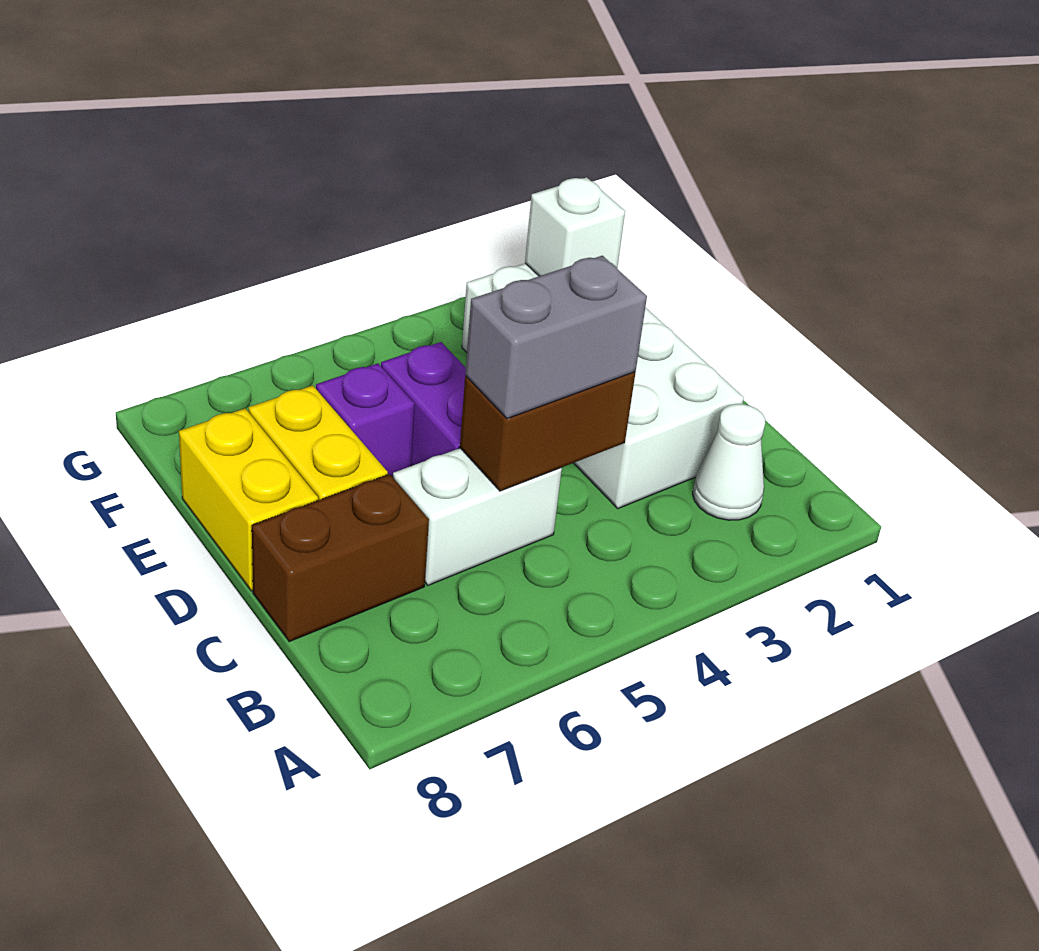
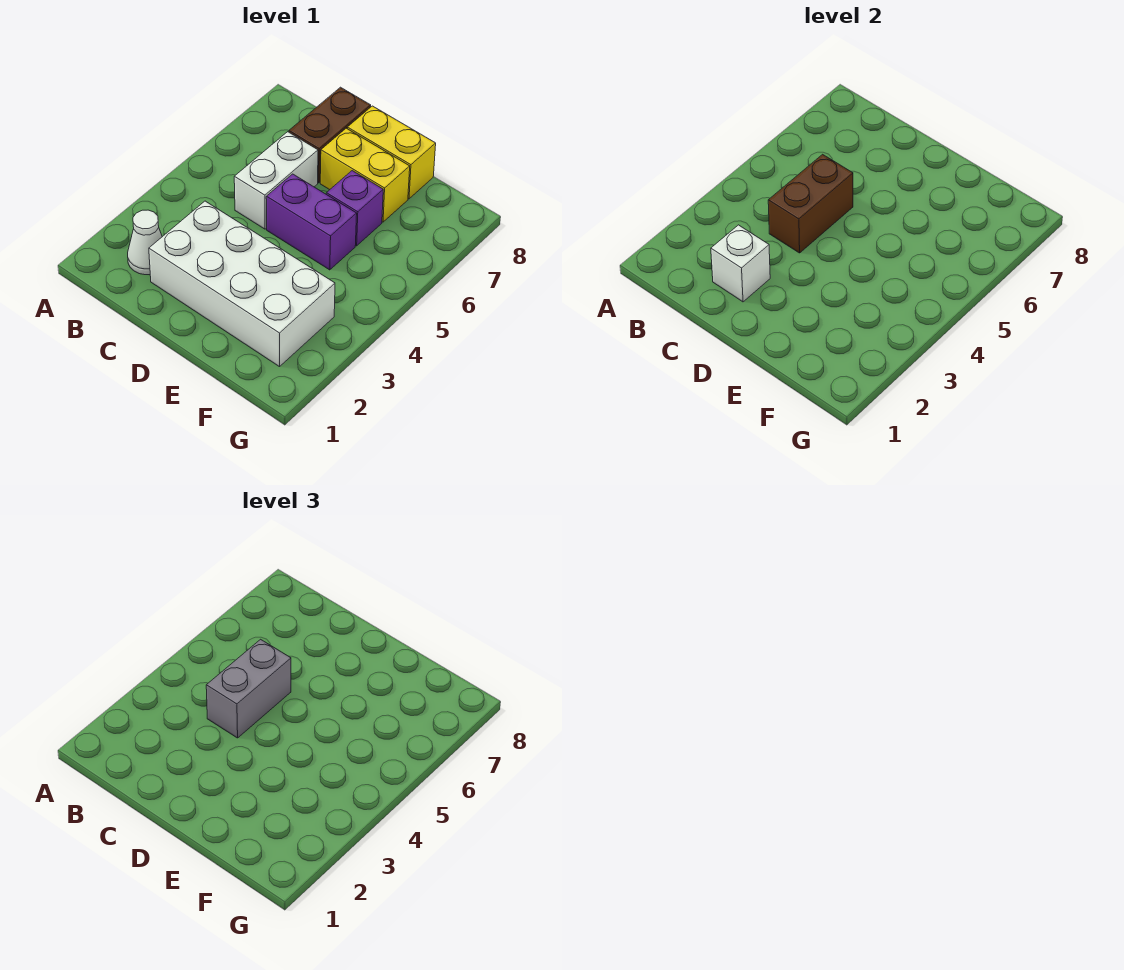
white 1x1 brick [525,177,625,276] -> white 1x1 brick moved to [711,225,770,302]

